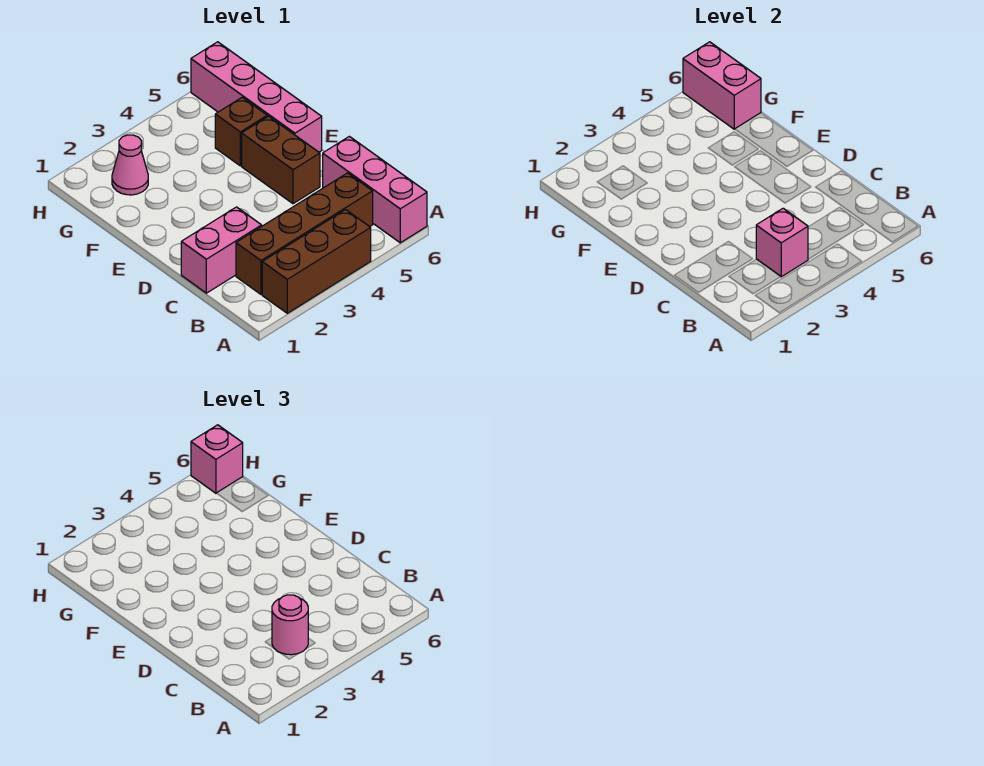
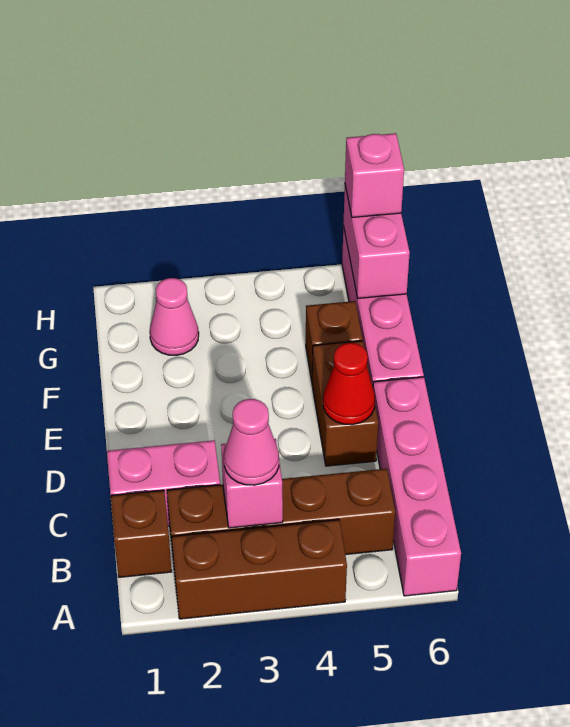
pink 1x3 brick [323,136,427,243] -> pink 1x4 brick [373,377,461,596]
none -> brown 1x1 brick [111,490,172,577]
pink 1x1 round brick [272,595,308,655] -> pink 1x1 cone [224,399,279,485]
none -> red 1x1 cone [323,343,375,425]

